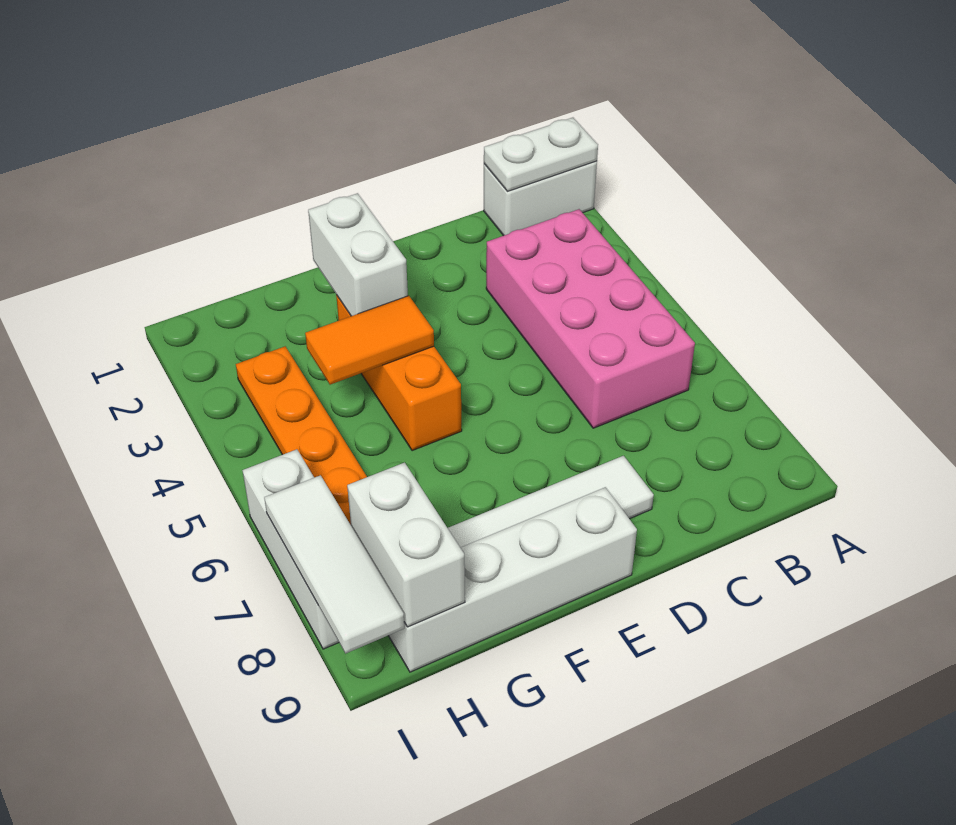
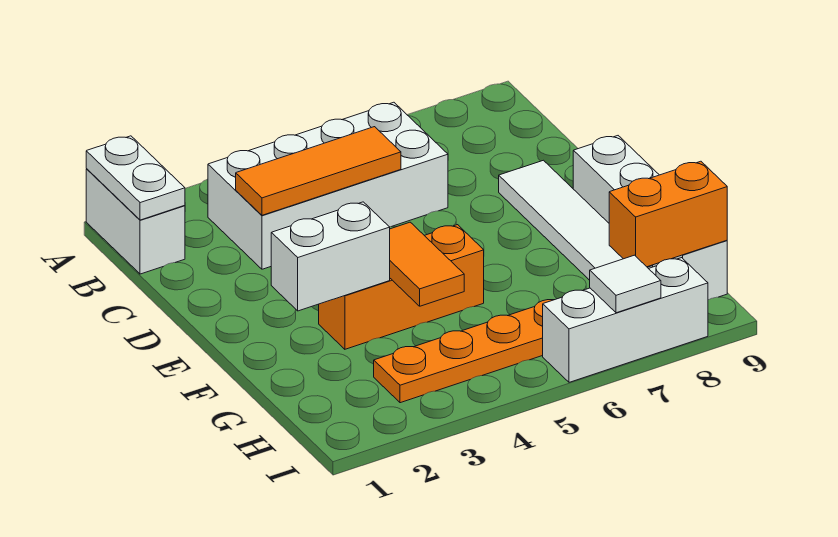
pink 2x4 brick [486,209,695,428] -> white 2x4 brick [208,102,448,269]
none -> orange 1x3 tile [236,127,401,215]
white 1x2 brick [347,462,465,627] -> orange 1x2 brick [609,161,727,267]
white 1x3 tile [264,475,404,654] -> white 1x1 tile [590,255,661,313]

